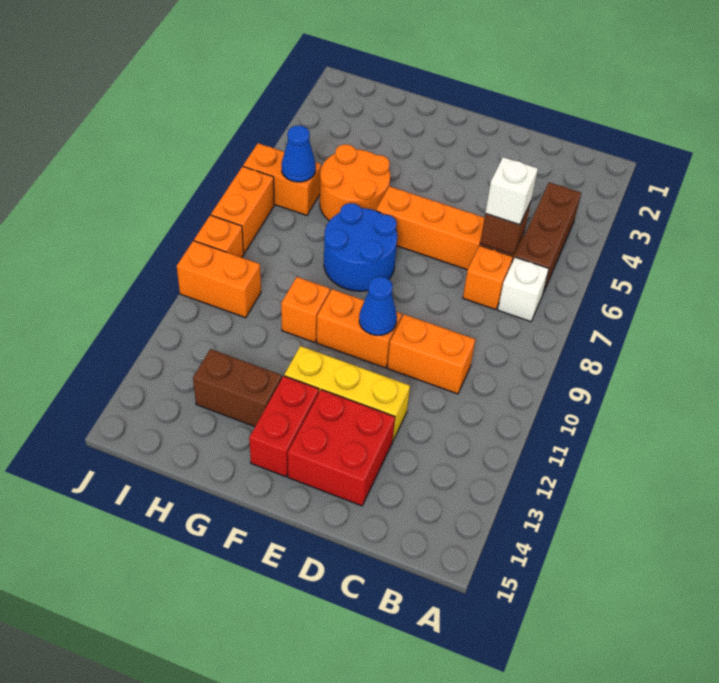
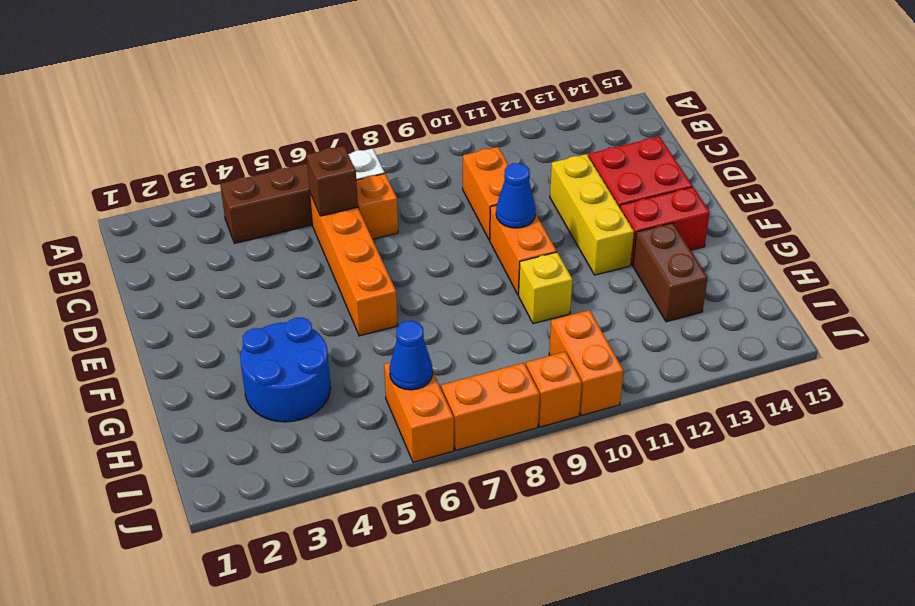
white 1x1 brick [485,157,538,225] -> none
blue 2x2 round brick [324,203,397,291] -> blue 2x2 round brick moved to [240,317,331,422]
orange 2x2 round brick [320,144,390,221] -> none
orange 1x1 brick [281,277,330,343] -> yellow 1x1 brick [519,252,572,324]

